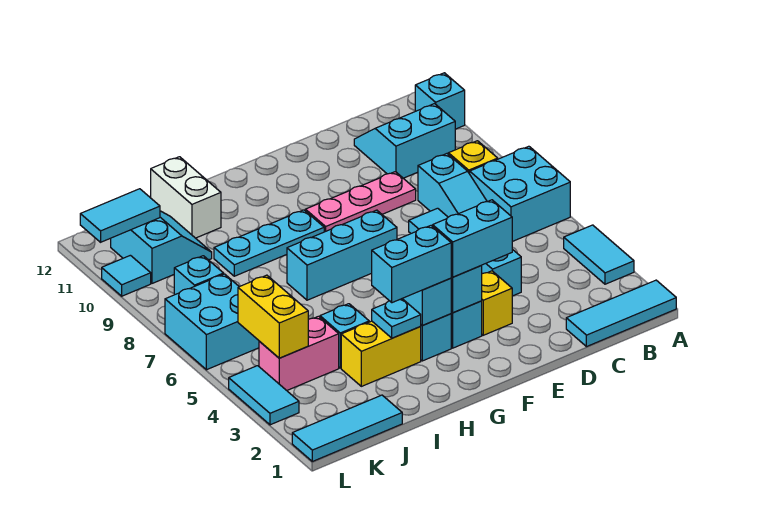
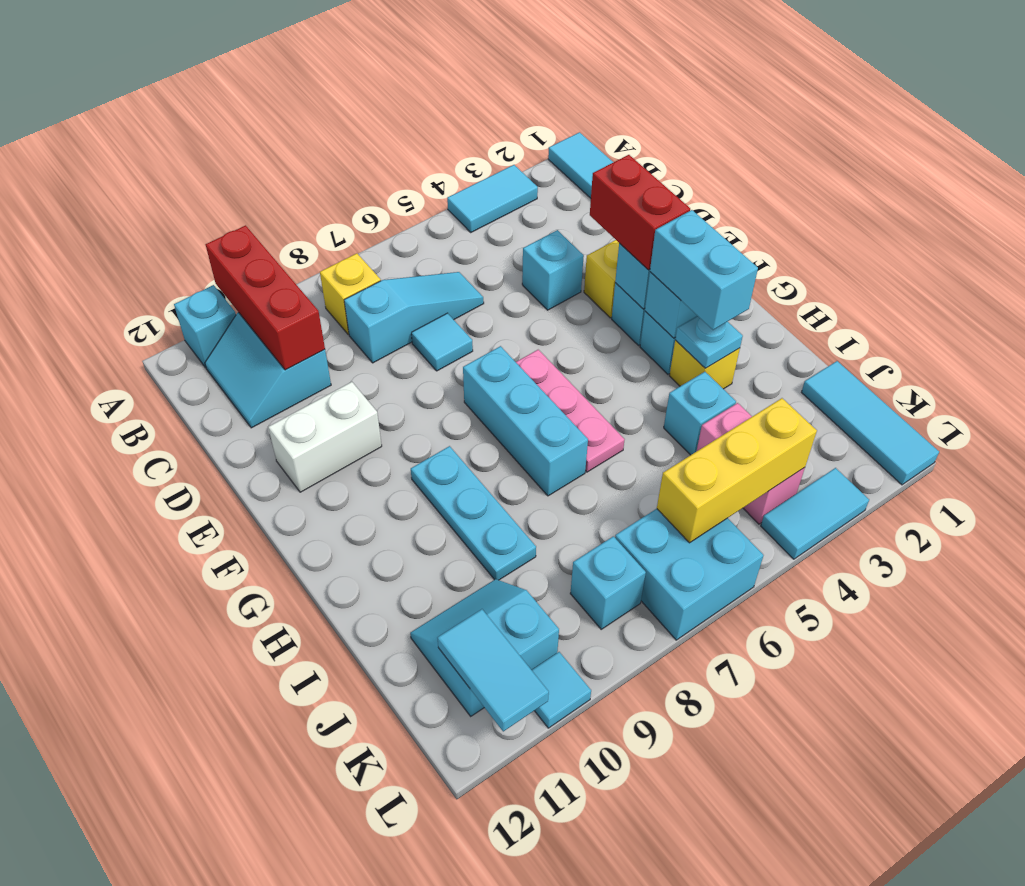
cyan 2x2 brick [470,146,570,242] -> none
none -> red 1x3 brick [205,225,325,370]
pink 1x3 plate [305,172,416,232] -> pink 1x3 plate moved to [516,350,625,472]
cyan 1x2 brick [433,200,512,277] -> red 1x2 brick [590,155,690,270]
yellow 1x2 brick [341,321,421,386] -> yellow 1x1 brick [669,340,740,389]
white 1x2 brick [151,157,221,238] -> white 1x2 brick moved to [268,382,382,492]
yellow 1x2 brick [238,275,308,358] -> yellow 1x3 brick [657,398,817,543]

